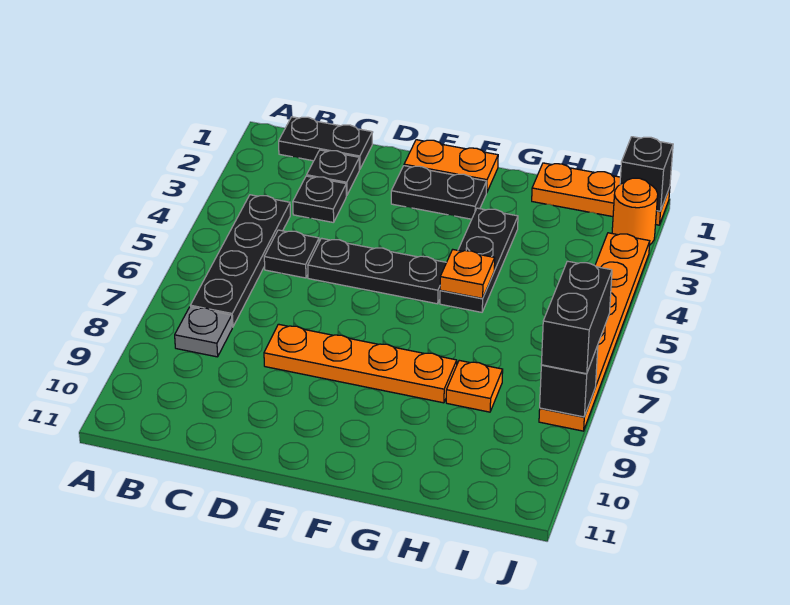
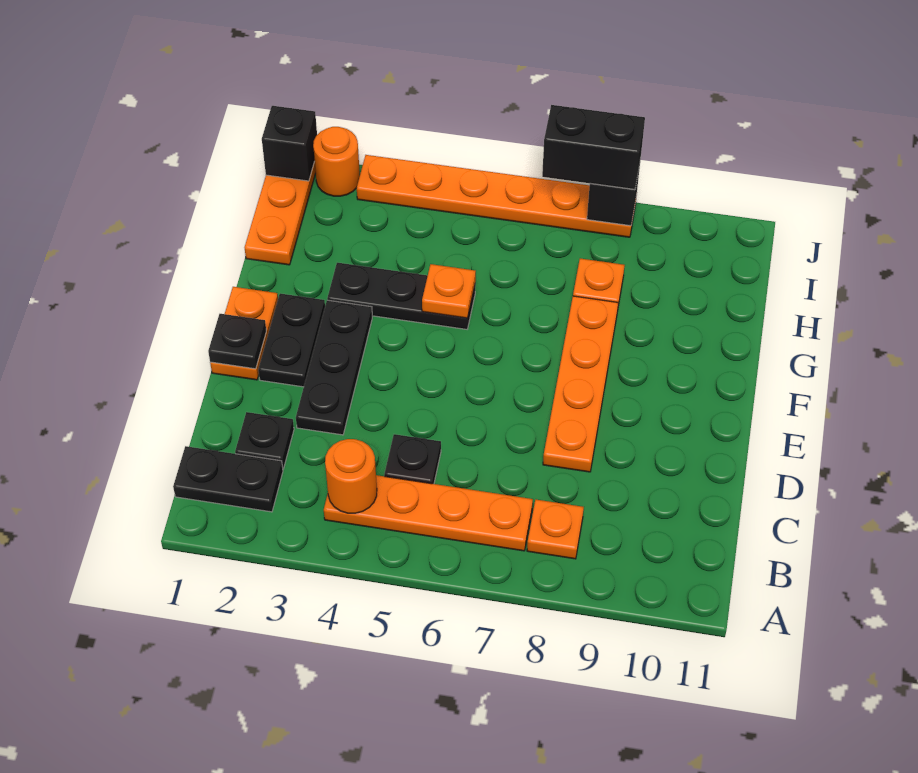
black 1x2 plate [279,117,372,169] -> black 1x2 plate turned to [173,446,283,512]
black 1x4 plate [190,195,290,327] -> orange 1x4 plate [324,475,533,551]
none -> orange 1x1 round brick [325,439,377,513]
grey 1x1 plate [175,307,232,357] -> orange 1x1 plate [527,500,584,559]
black 1x1 plate [293,176,346,223] -> black 1x1 plate moved to [208,314,266,369]
black 1x3 plate [308,238,446,304] -> black 1x3 plate moved to [296,300,372,435]

